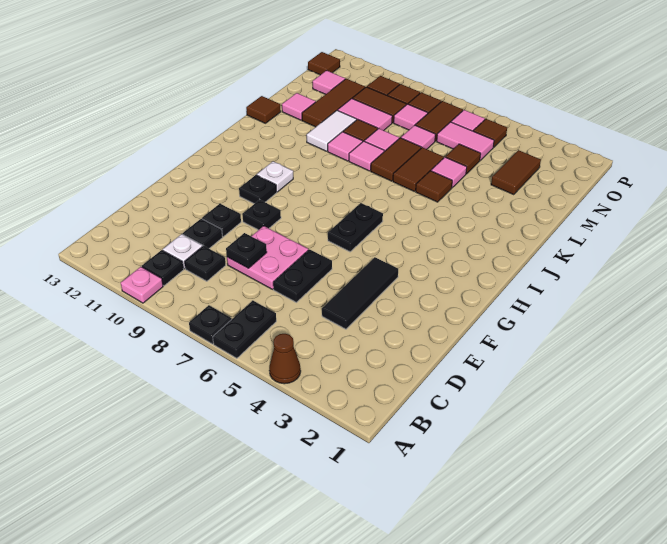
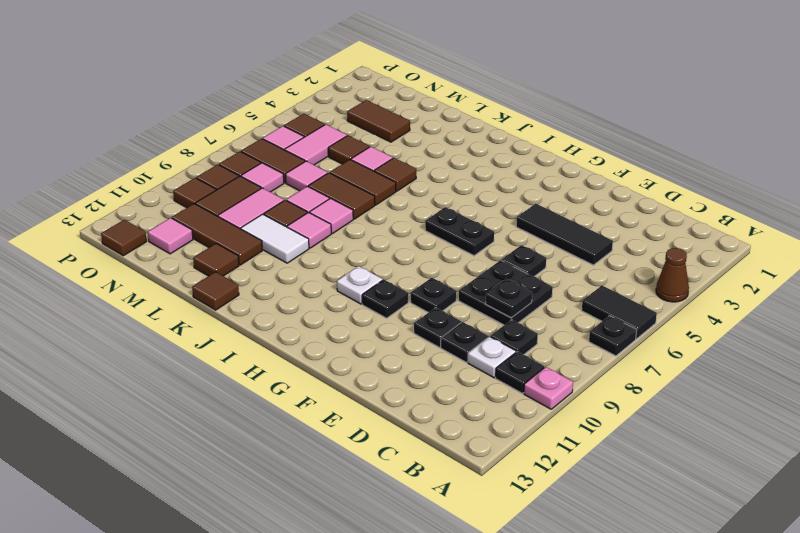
black 1x2 plate [213,301,276,358] -> black 1x2 tile [582,286,657,339]
black 1x2 plate [273,249,332,302] -> black 1x1 plate [502,245,546,276]
pink 2x2 plate [227,226,308,289] -> black 2x2 plate [459,260,553,325]
pink 1x1 tile [282,93,316,120] -> brown 1x1 tile [193,243,239,276]

